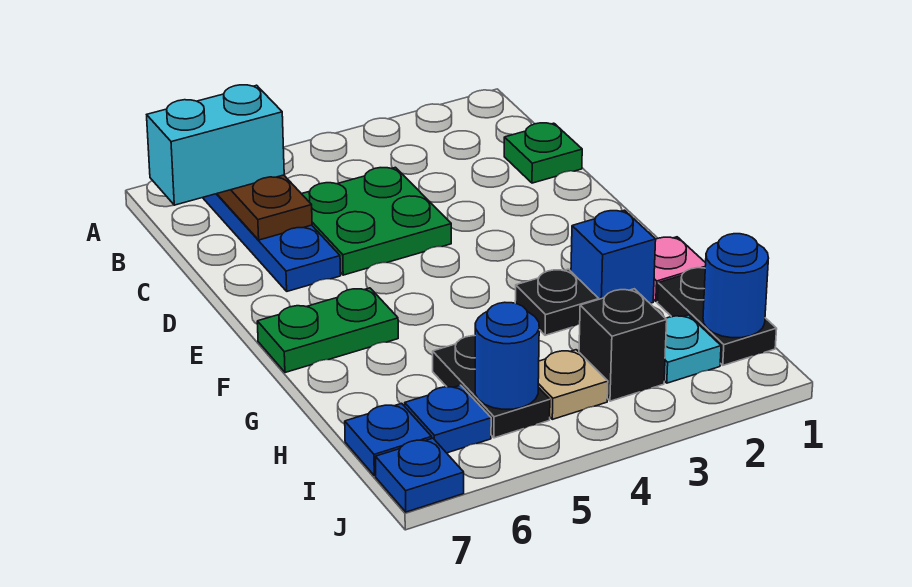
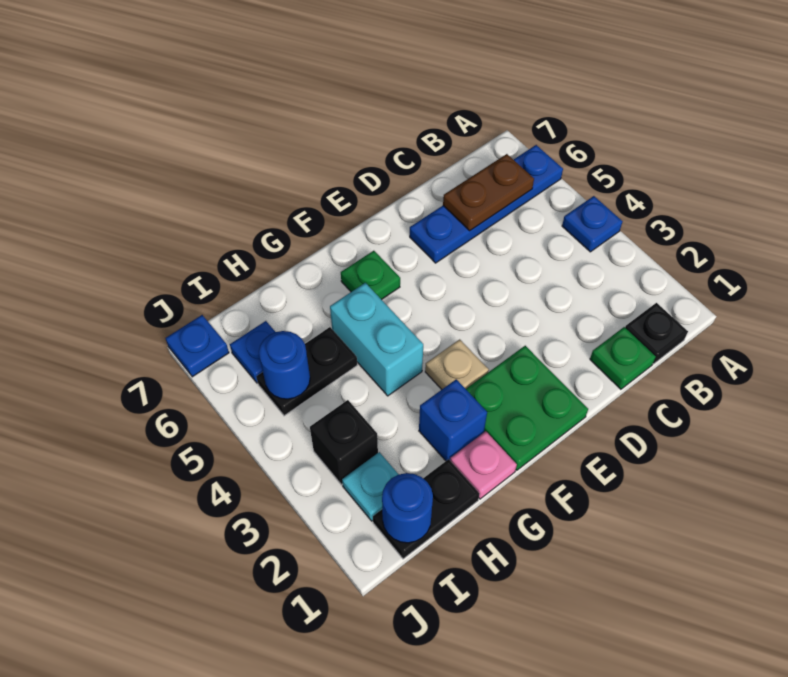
cyan 1x2 brick [147,85,284,205] -> cyan 1x2 brick moved to [330,283,423,396]
green 2x2 plate [302,167,451,275] -> green 2x2 plate moved to [466,346,588,470]
green 1x2 plate [257,288,398,373] -> green 1x1 plate [341,251,400,300]
black 1x1 plate [515,269,599,335] -> black 1x1 plate moved to [625,303,688,364]
tan 1x1 plate [538,350,608,419] -> tan 1x1 plate moved to [425,339,489,390]
blue 1x1 plate [345,403,432,476] -> blue 1x1 plate moved to [562,196,623,252]

